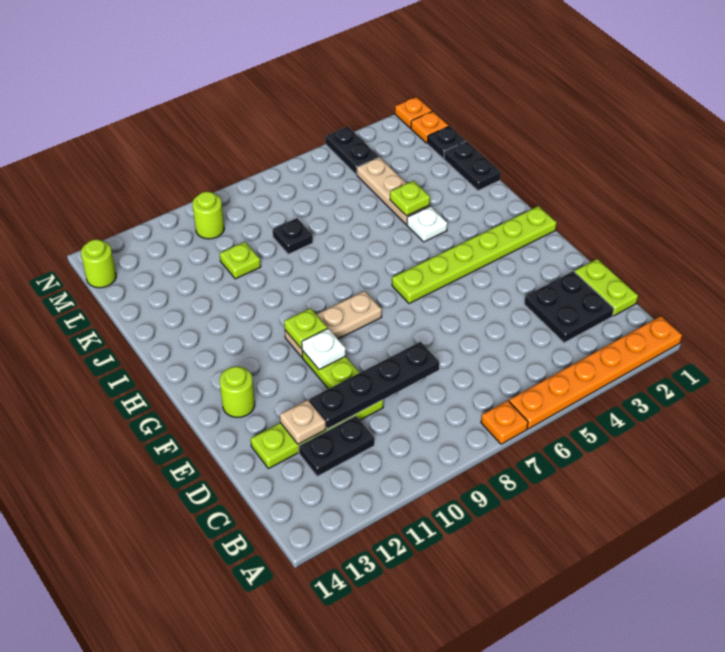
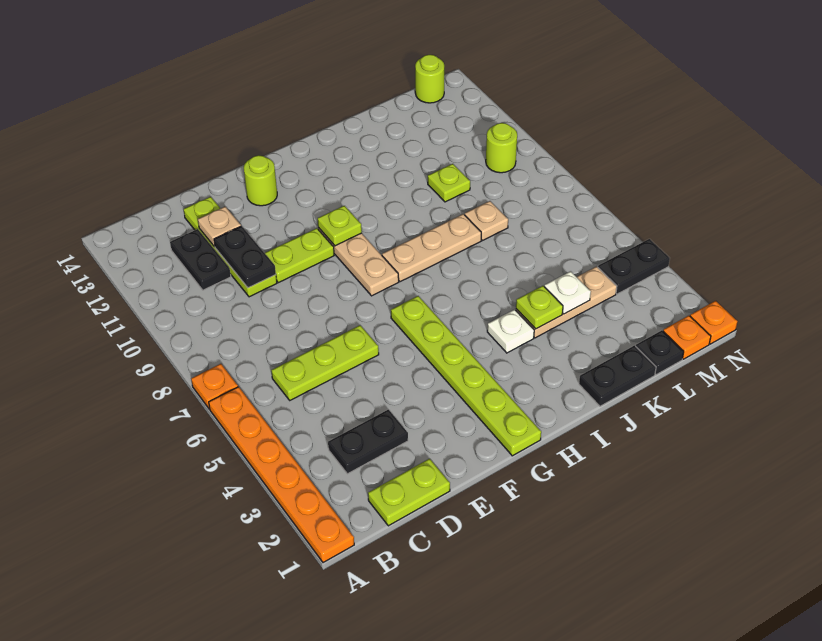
black 2x2 plate [524,271,614,343] -> black 1x2 plate [328,410,408,474]
none -> lime 1x3 plate [271,325,379,400]
black 1x4 plate [309,342,439,429] -> black 1x2 plate [214,226,276,288]
white 1x1 plate [302,328,346,370] -> white 1x1 plate moved to [544,271,591,314]
none -> tan 1x3 plate [382,214,481,282]
black 1x1 plate [273,218,313,254] -> tan 1x1 plate [465,201,508,241]

